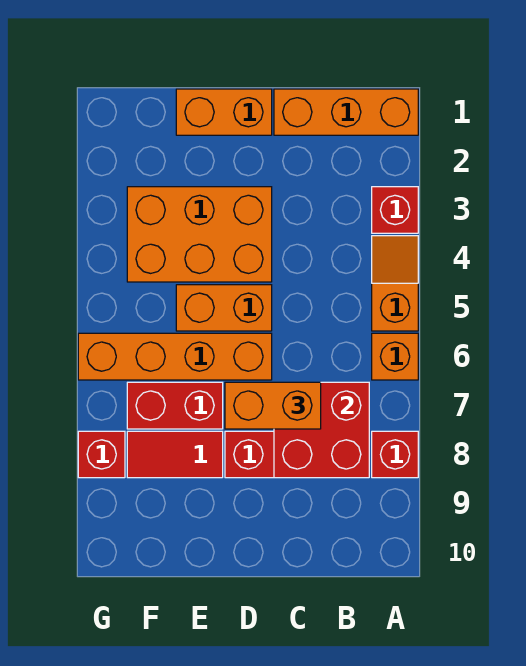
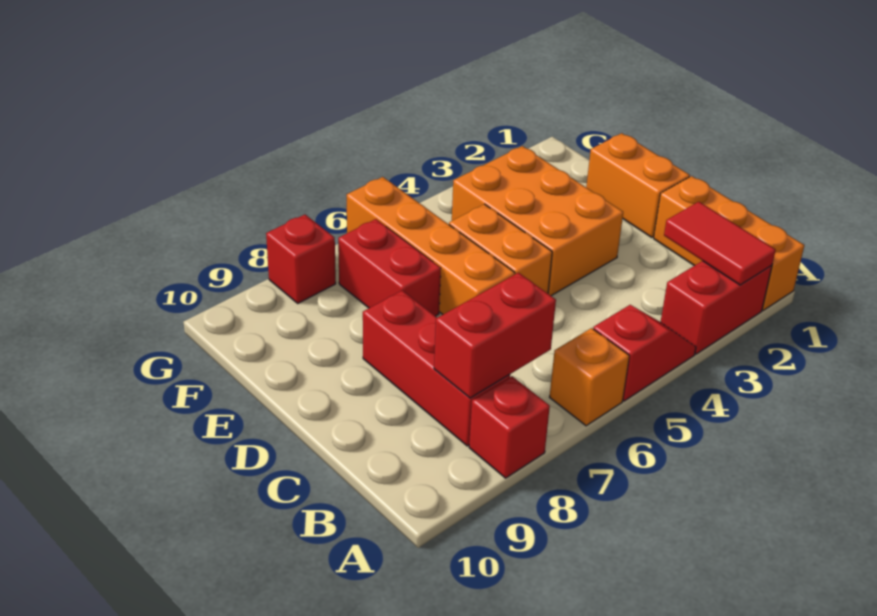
red 1x1 brick [372,187,418,233] -> red 1x2 brick [661,261,772,354]
orange 1x2 slope [372,236,418,331] -> red 1x2 slope [593,305,696,401]
red 2x2 brick [274,382,369,478] -> red 1x2 brick [434,273,556,398]
orange 1x2 brick [225,382,321,429] -> none
red 1x2 tile [127,431,223,478] -> red 1x2 tile moved to [664,202,776,285]

